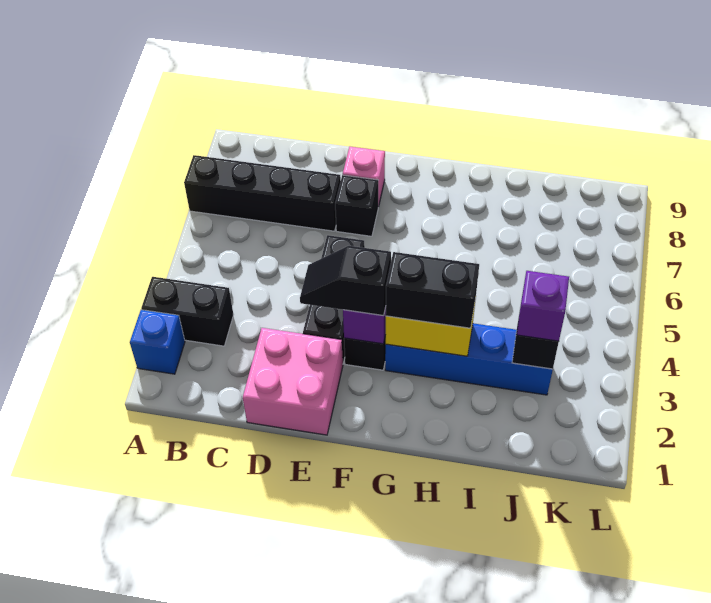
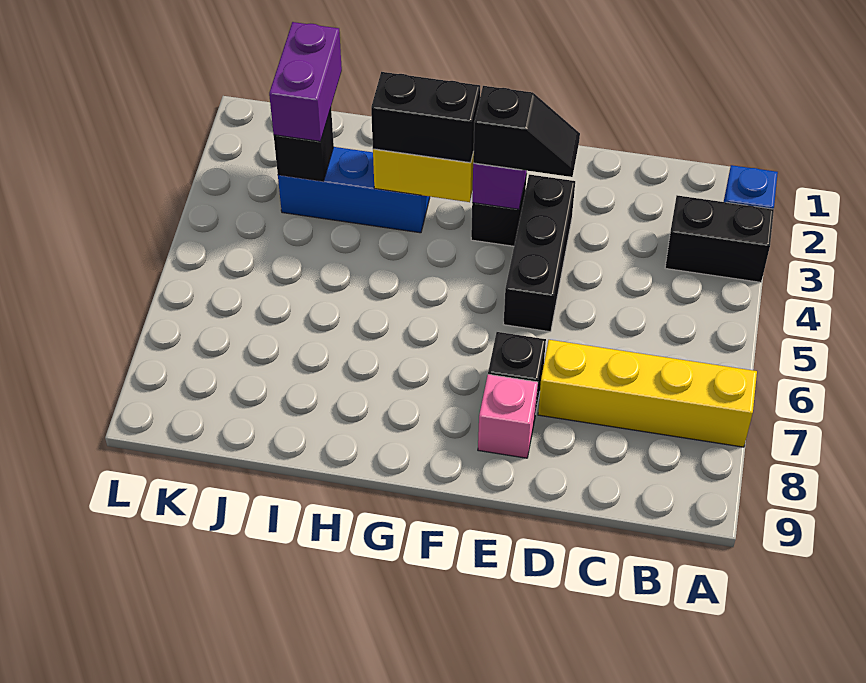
black 1x4 brick [184,155,341,231] -> yellow 1x4 brick [538,340,757,447]
pink 2x2 brick [243,328,343,435] -> none
blue 1x4 brick [385,323,553,395] -> blue 1x3 brick [278,147,430,233]
purple 1x1 brick [517,271,569,341] -> purple 1x2 brick [269,22,342,141]

